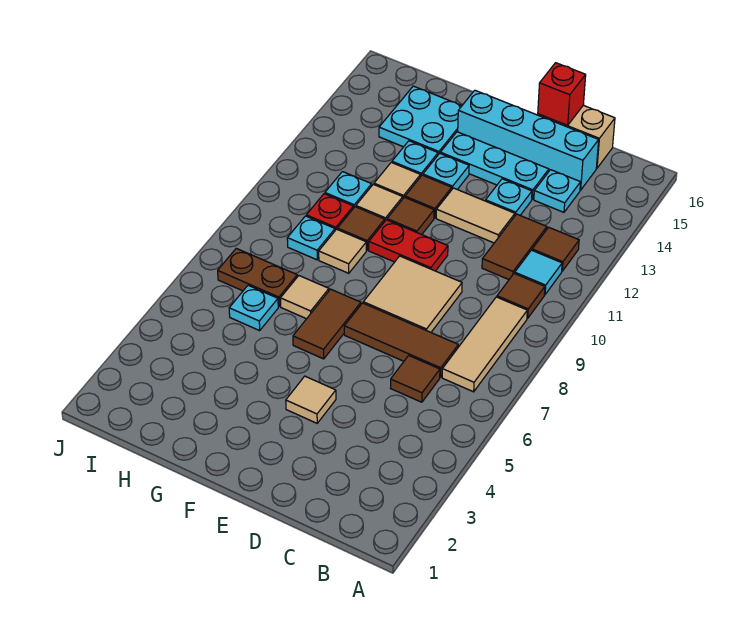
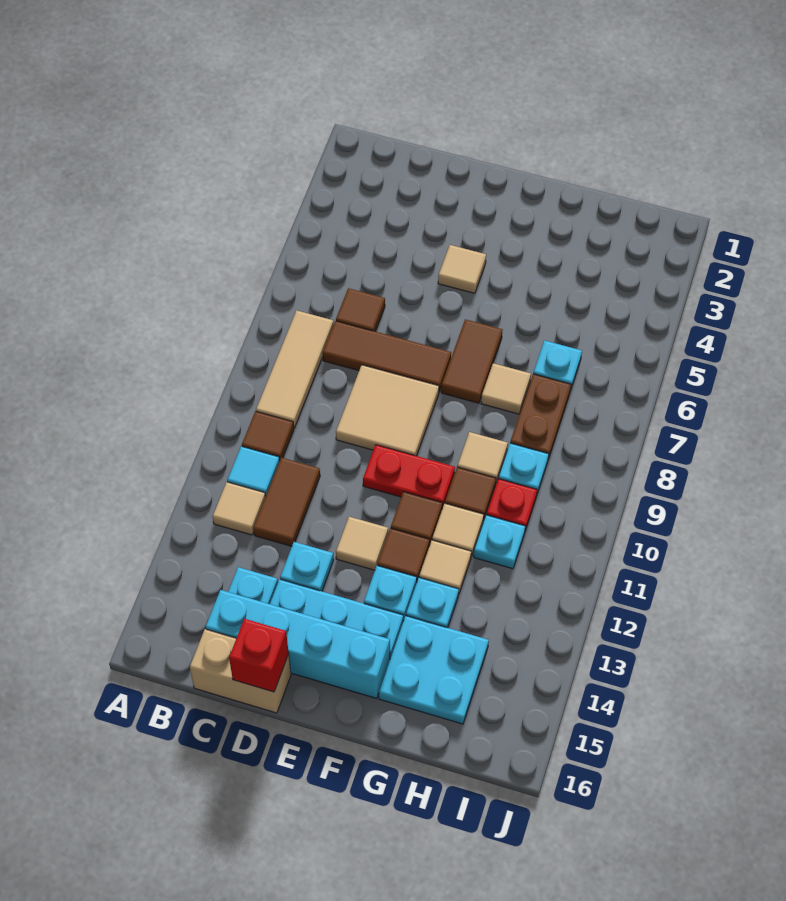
brown 1x1 tile [532,227,579,271] -> tan 1x1 tile [213,482,266,535]
tan 1x2 tile [436,188,515,243] -> tan 1x1 tile [336,517,388,570]
brown 1x2 plate [218,248,297,307] -> brown 1x2 plate turned to [510,374,571,459]

